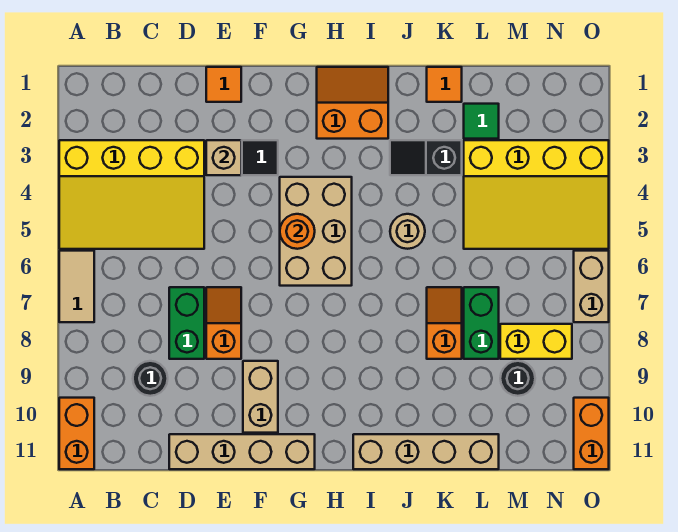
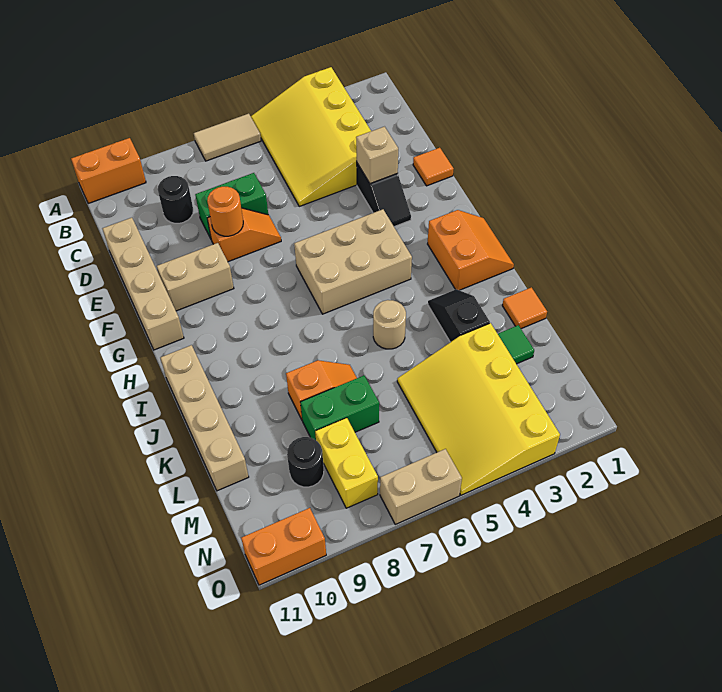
orange 1x1 round brick [280,214,315,249] -> orange 1x1 round brick moved to [207,187,243,236]

